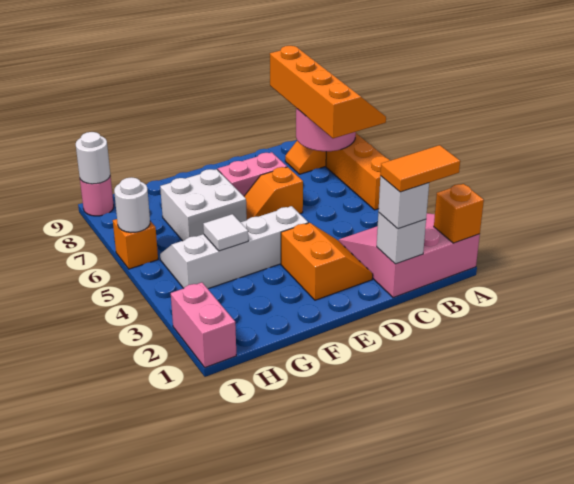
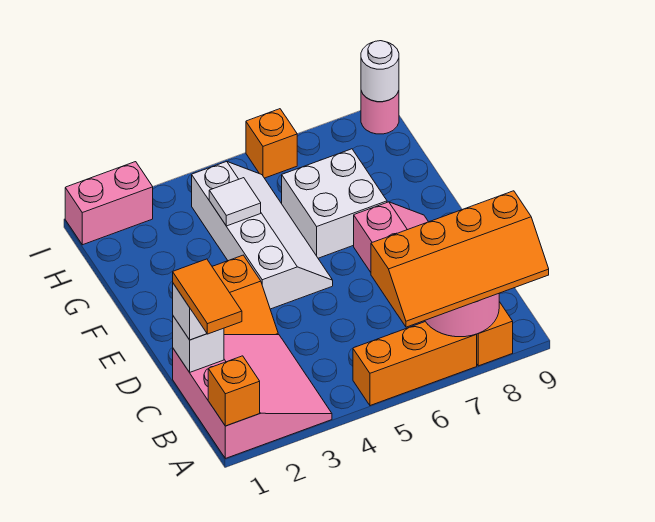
orange 1x2 slope [244,167,303,220] -> none
white 1x1 round brick [114,177,150,233] -> none

